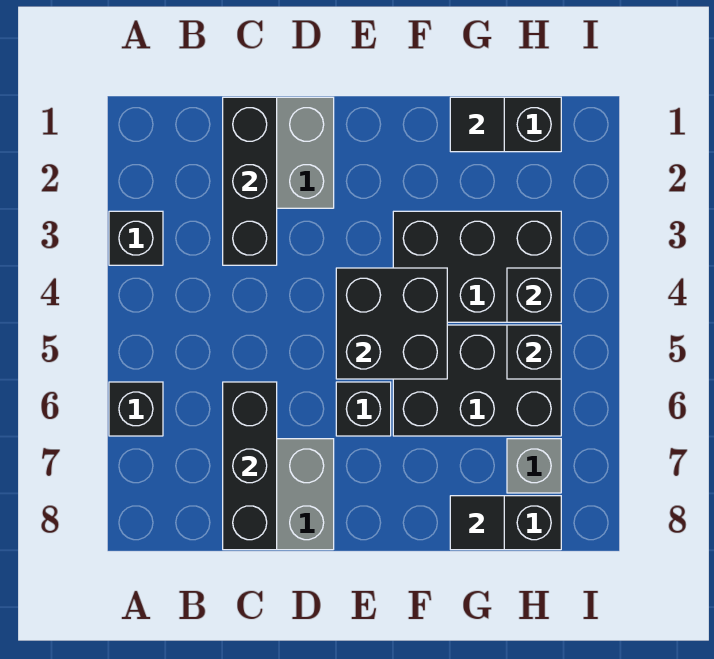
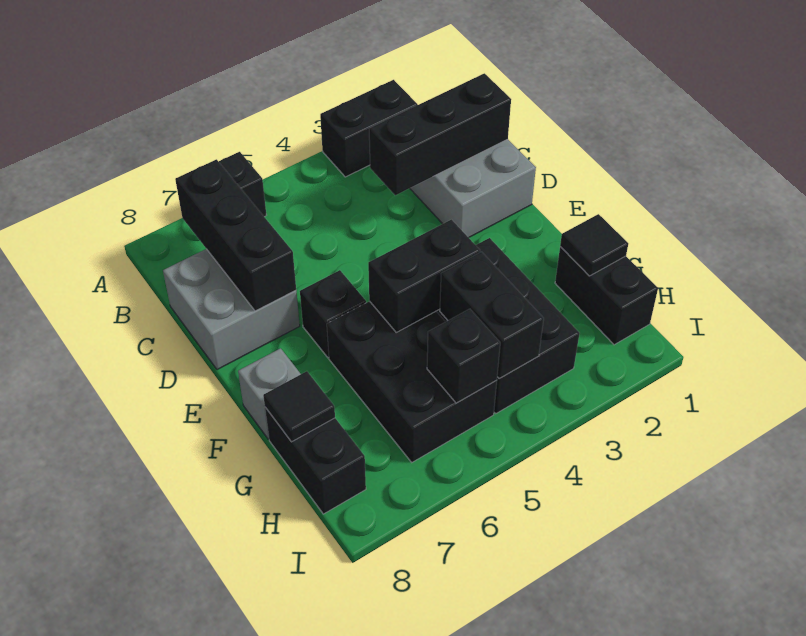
black 1x1 brick [109,211,163,265] -> black 1x2 brick [320,80,418,177]
black 1x3 brick [223,382,277,550] -> black 1x3 brick turned to [175,159,296,311]
black 2x2 brick [336,268,447,379] -> black 1x2 brick [368,220,480,332]
black 1x1 brick [507,268,561,322] -> black 1x2 brick [440,252,544,379]
grey 1x1 brick [507,439,561,493] -> grey 1x1 brick moved to [238,348,301,439]

